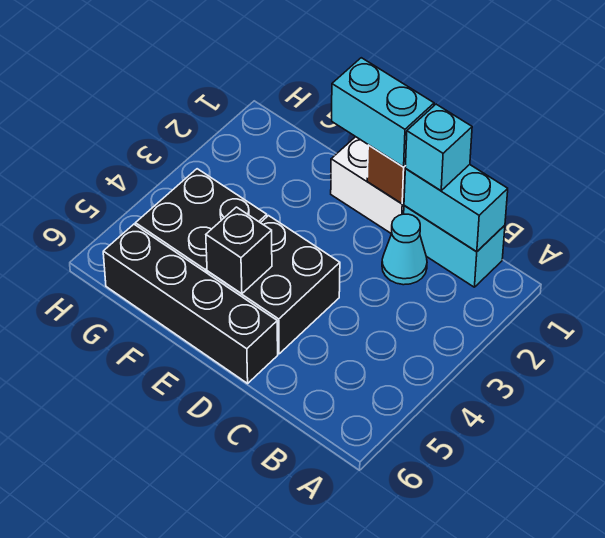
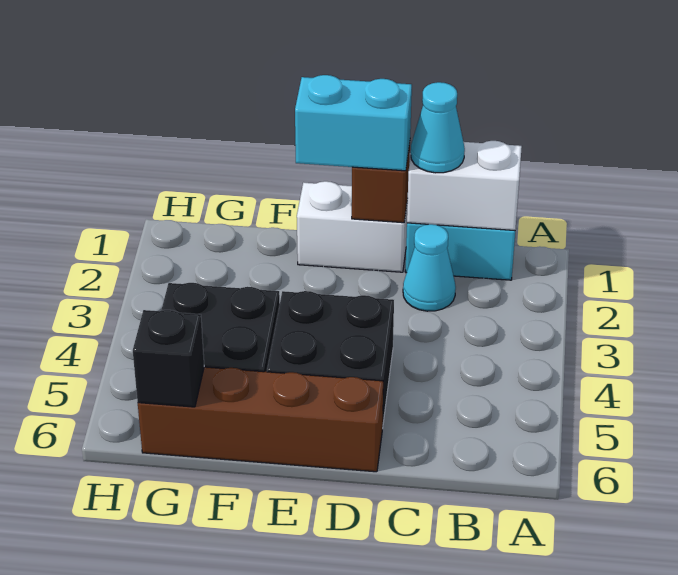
cyan 1x2 brick [404,165,508,252] -> white 1x2 brick [407,141,522,231]
cyan 1x1 brick [405,104,472,191] -> cyan 1x1 cone [411,82,465,173]
black 1x4 brick [103,224,278,383] -> brown 1x4 brick [138,367,383,472]
black 1x1 brick [206,207,272,294] -> black 1x1 brick moved to [133,310,204,407]

